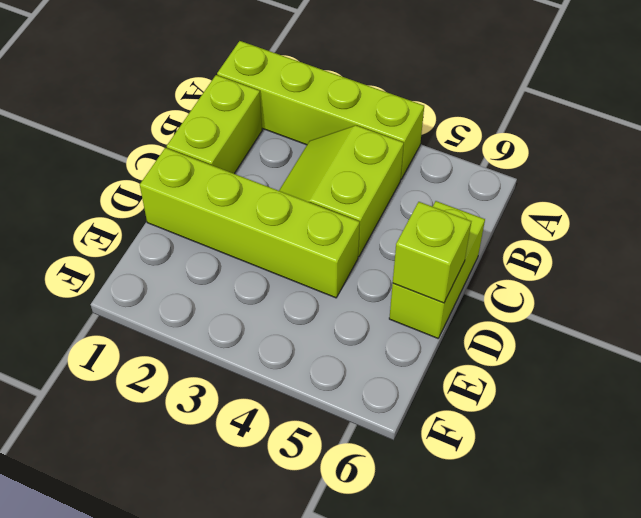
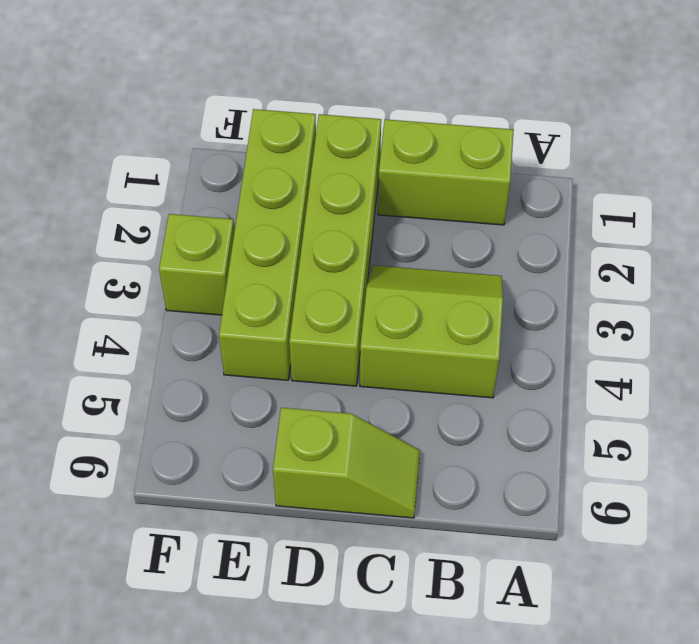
lime 1x4 brick [217,41,424,179] -> lime 1x4 brick moved to [219,109,316,380]
lime 1x2 brick [389,201,485,338] -> lime 1x2 slope [273,408,420,518]
lime 1x1 brick [393,202,471,303] -> lime 1x1 brick moved to [159,214,234,315]

